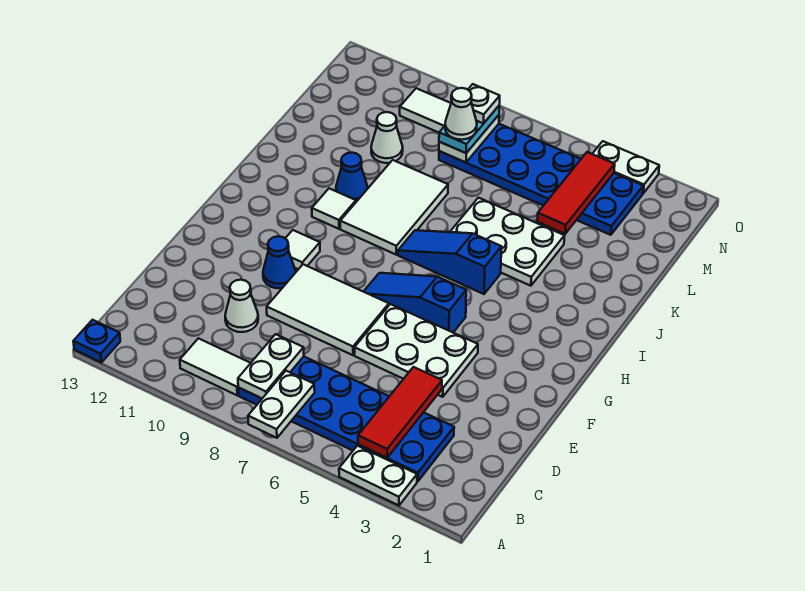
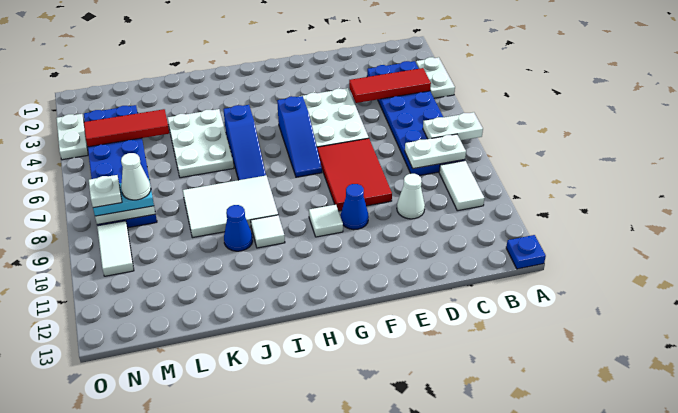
white 2x3 tile [267,264,389,355] -> red 2x3 tile [317,138,392,211]
white 1x1 cone [371,112,403,163] -> none

